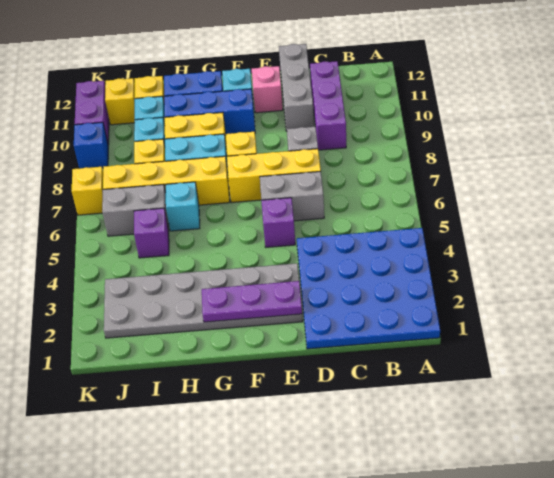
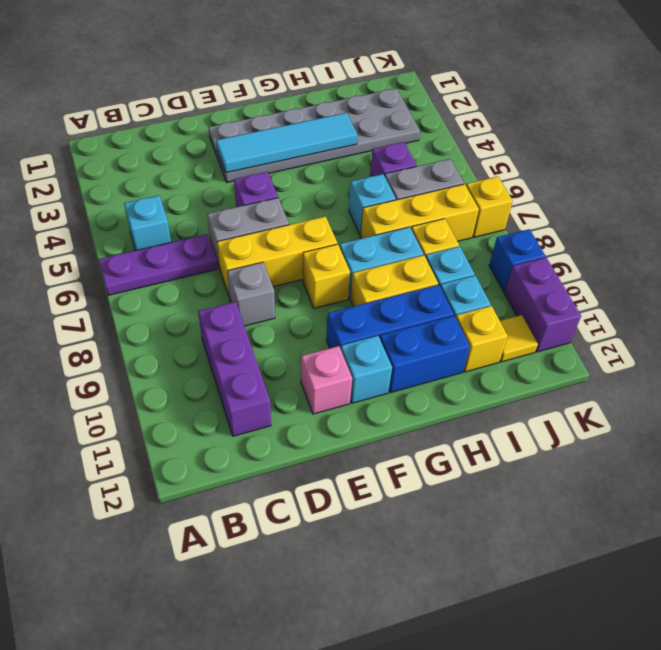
blue 4x4 plate [297,228,440,349] -> none
none -> cyan 1x1 brick [124,196,171,250]
grey 1x3 brick [279,44,314,131] -> none
purple 1x3 plate [202,281,302,322] -> purple 1x3 plate moved to [99,234,218,295]
none -> cyan 1x4 tile [216,113,357,173]
yellow 1x4 brick [103,156,230,205] -> yellow 1x3 brick [361,184,479,241]
yellow 1x1 brick [105,78,135,125] -> yellow 1x1 tile [500,315,538,362]

